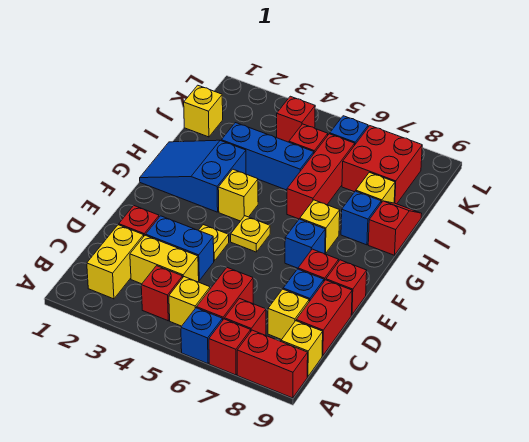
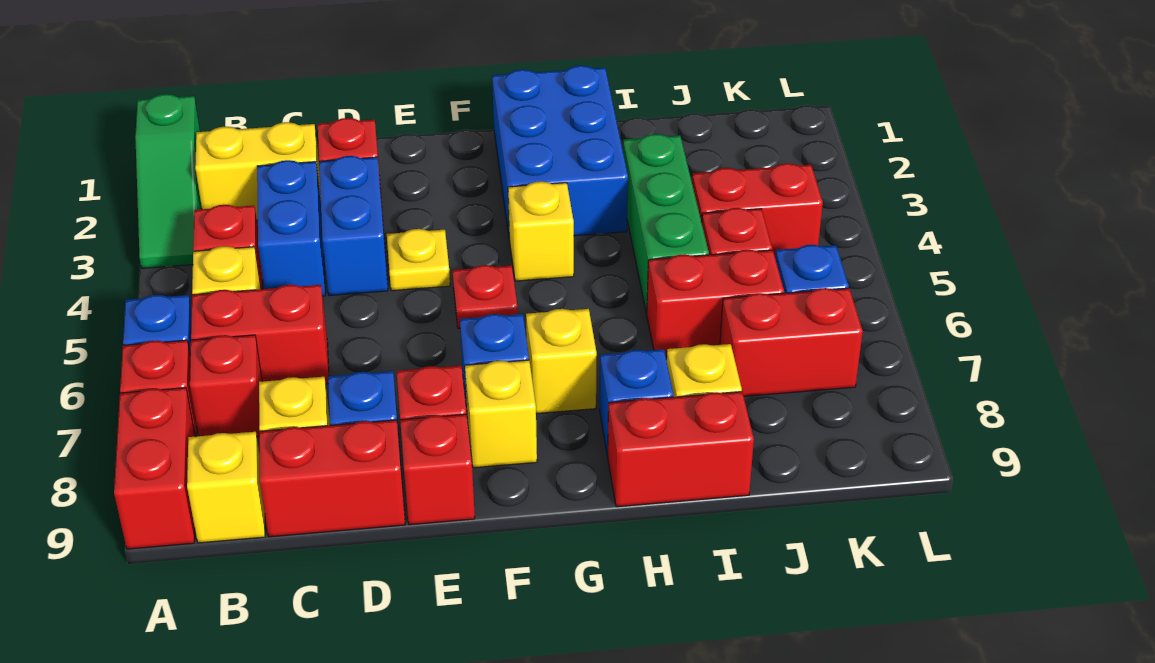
none -> green 1x3 slope [135,94,202,268]
yellow 1x2 brick [130,235,199,284] -> blue 1x2 brick [257,160,326,296]
yellow 1x1 plate [231,216,270,252] -> red 1x1 plate [452,265,518,328]
blue 2x3 slope [140,140,246,212] -> blue 2x3 brick [492,65,628,240]
red 1x3 brick [287,134,355,219] -> red 1x2 brick [647,250,784,356]
red 1x2 slope [368,201,422,255] -> red 1x2 brick [608,392,754,507]
blue 1x3 brick [221,123,314,190] -> green 1x3 brick [623,134,709,313]
yellow 1x1 brick [184,85,223,137] -> yellow 1x1 brick moved to [465,360,537,468]
red 2x2 brick [342,126,422,204] -> red 1x2 brick [720,288,863,396]
red 1x1 brick [277,96,315,142] -> red 1x2 brick [692,163,823,256]

